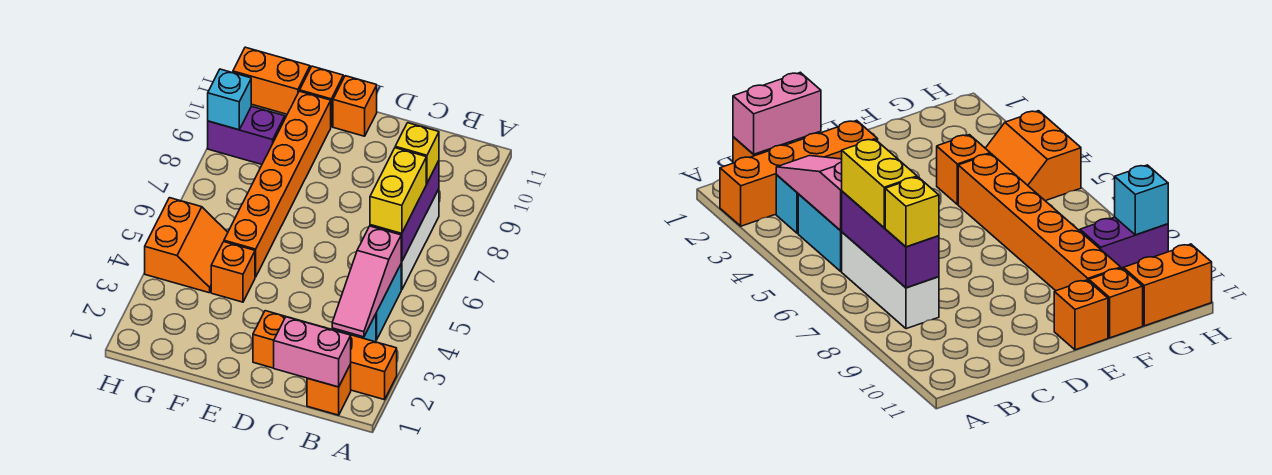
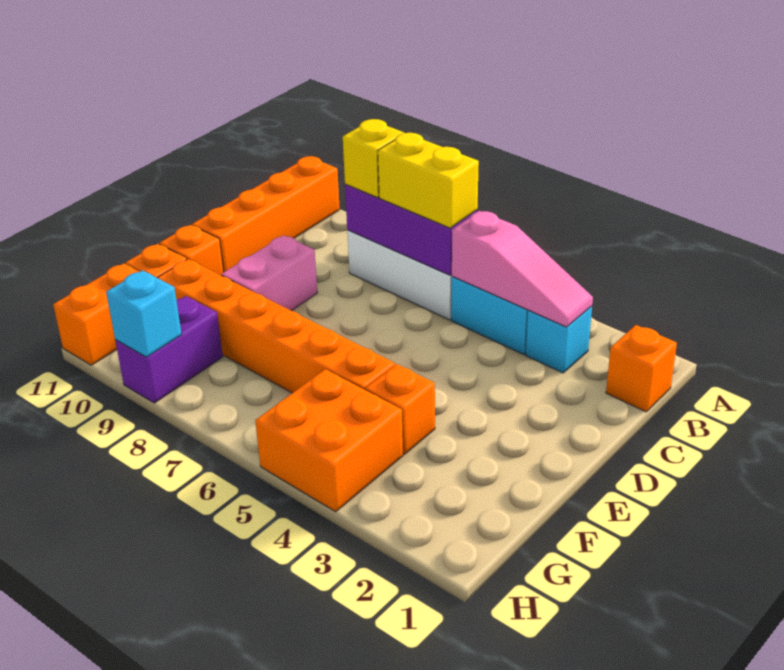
orange 1x4 brick [253,311,397,400] -> orange 1x4 brick moved to [192,156,340,272]
pink 1x2 brick [274,317,351,387] -> pink 1x2 brick moved to [222,235,317,311]
orange 2x2 slope [145,198,228,293] -> orange 2x2 brick [255,369,403,512]

